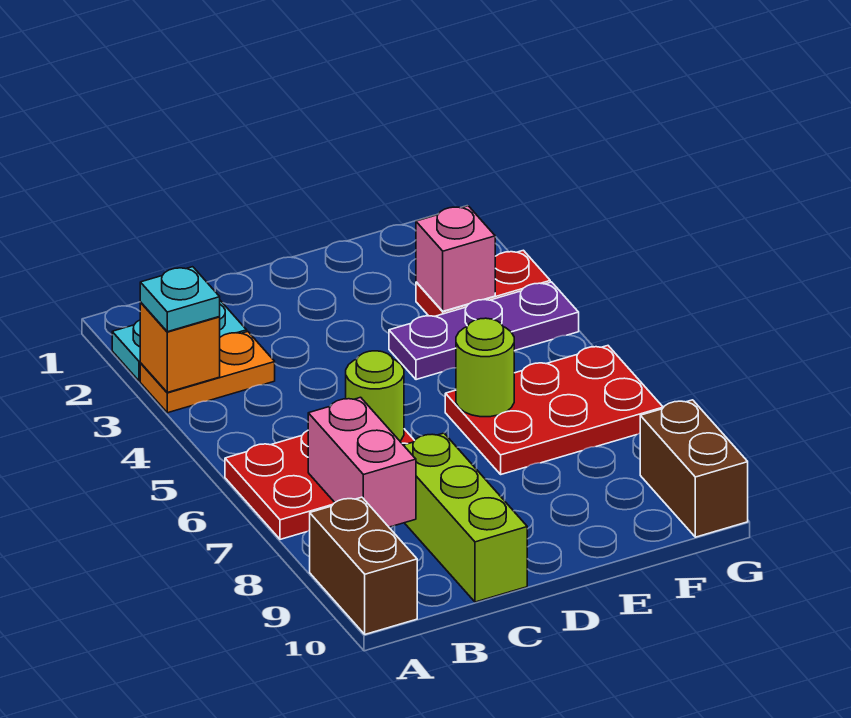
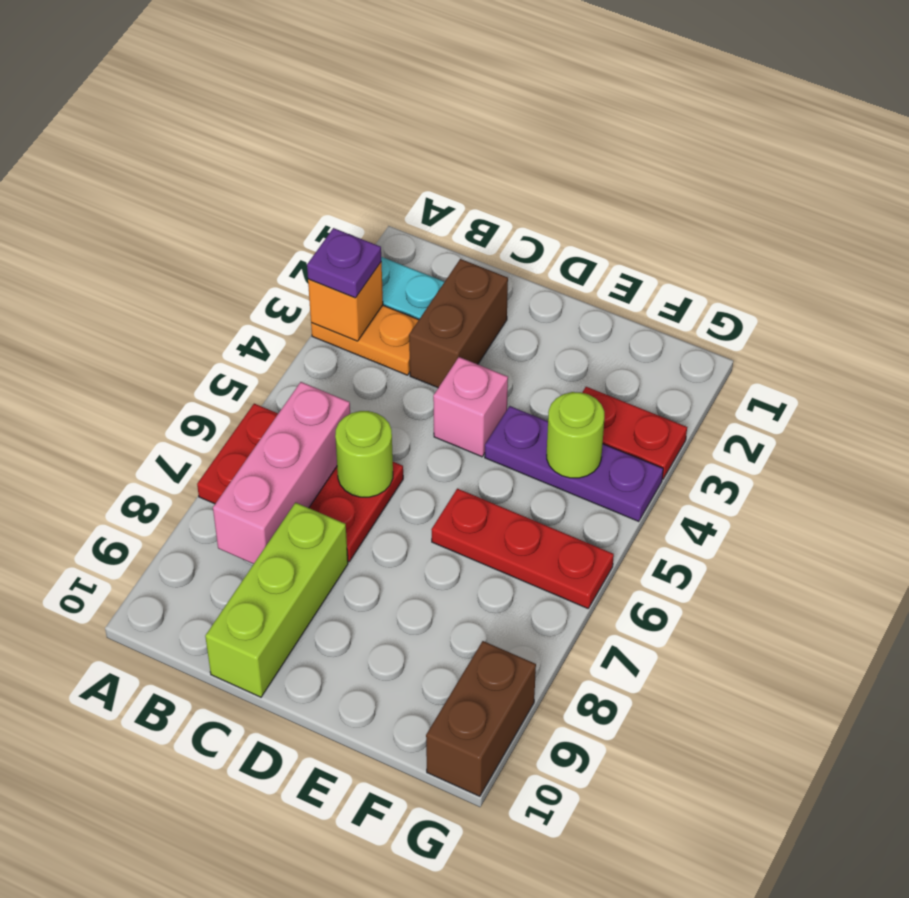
cyan 1x1 plate [140,267,220,332] -> purple 1x1 plate [307,228,381,298]
brown 1x2 brick [310,497,417,634] -> brown 1x2 brick moved to [409,259,508,388]
pink 1x2 brick [308,397,416,527] -> pink 1x3 brick [213,382,350,564]
red 2x3 plate [445,346,663,474] -> red 1x3 plate [431,489,614,608]
lime 1x1 round brick [456,318,514,417] -> lime 1x1 round brick moved to [547,392,604,478]
pink 1x1 brick [416,206,495,311] -> pink 1x1 brick moved to [433,357,508,457]

